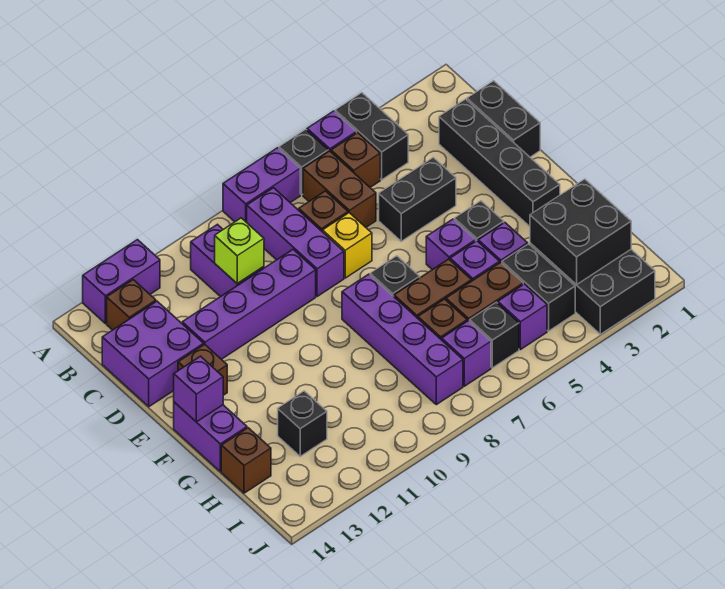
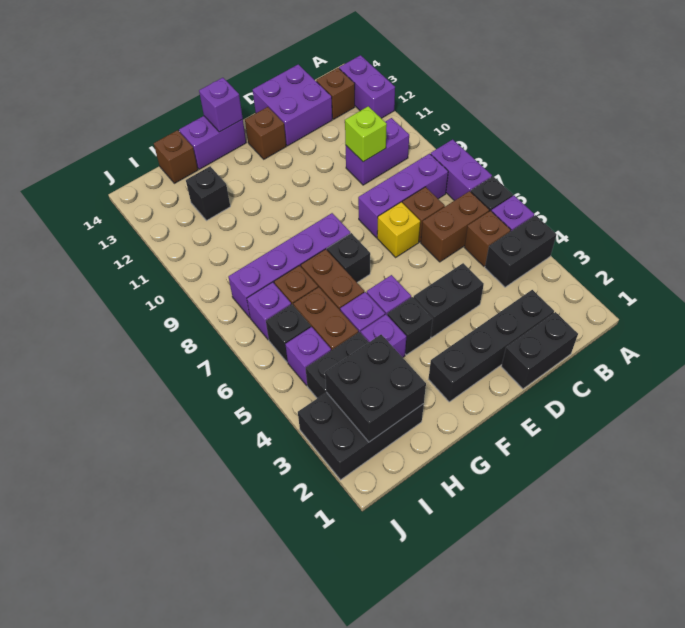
black 1x2 brick [379,157,456,241] -> black 1x2 brick turned to [413,263,484,337]
purple 1x4 brick [182,250,316,359] -> none

